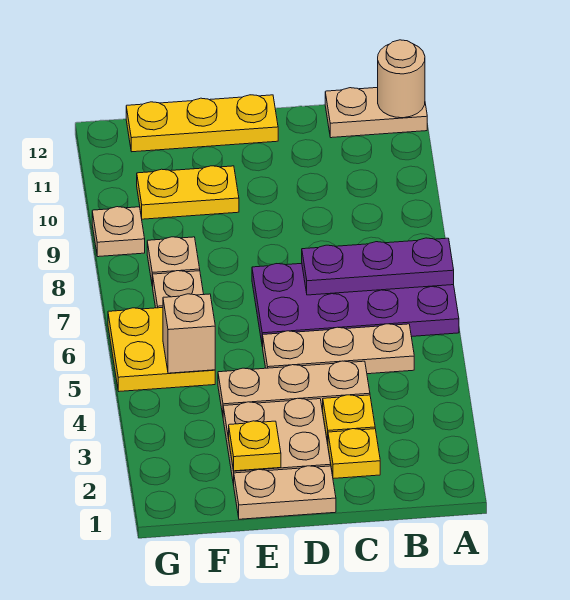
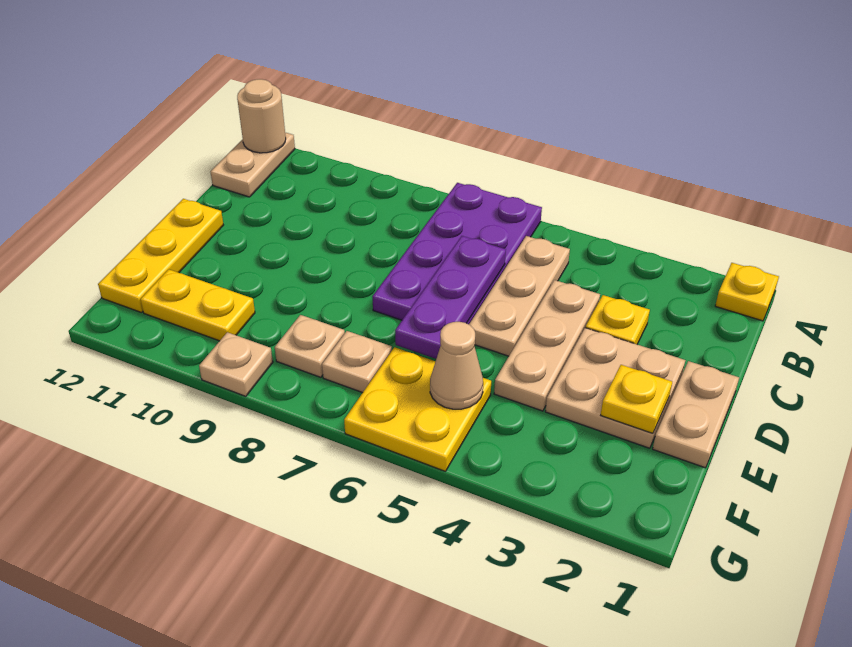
purple 1x3 plate [302,238,454,295] -> purple 1x3 plate moved to [395,236,506,359]
yellow 1x1 plate [328,429,380,479] -> yellow 1x1 plate moved to [715,263,779,321]
yellow 1x2 plate [137,166,239,219] -> yellow 1x2 plate turned to [140,269,255,341]
tan 1x1 brick [163,294,215,373] -> tan 1x1 cone [430,322,483,409]

